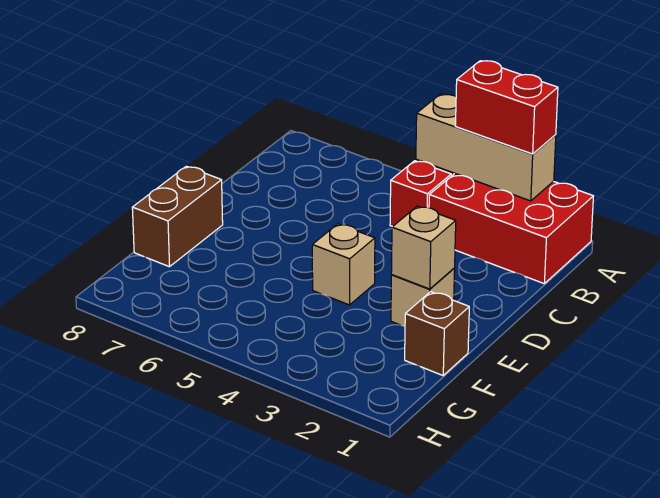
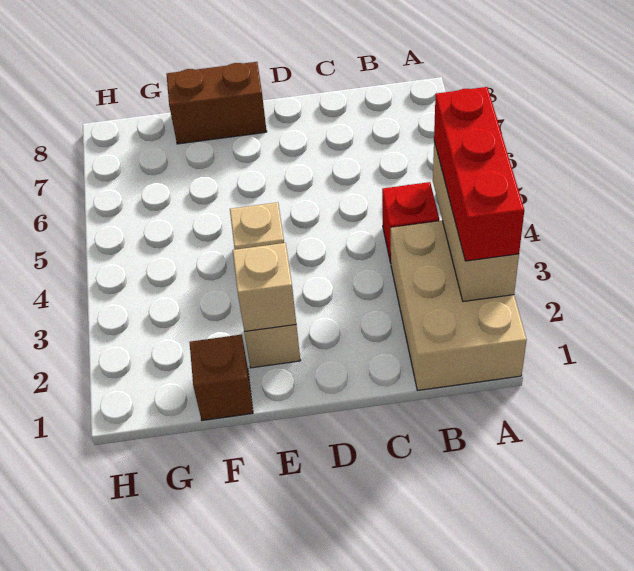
red 2x3 brick [429,173,593,283] -> tan 2x3 brick [391,221,527,390]
red 1x2 brick [455,61,558,154] -> red 1x3 brick [434,87,524,261]

